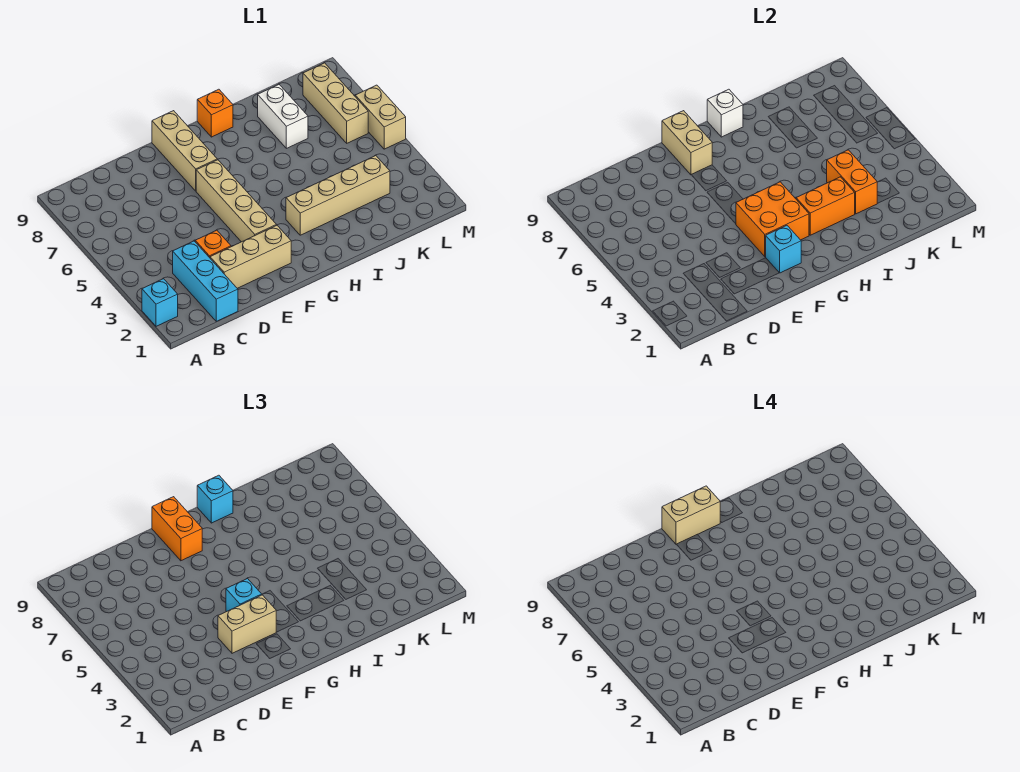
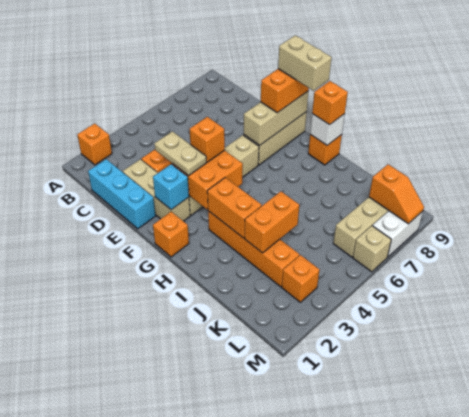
cyan 1x1 brick [142,279,178,326] -> orange 1x1 brick [77,124,112,165]
cyan 1x3 brick [173,241,238,321] -> cyan 1x3 brick turned to [88,159,156,229]
tan 1x2 brick [218,595,276,653] -> tan 1x2 plate [154,131,206,176]
cyan 1x1 brick [226,579,262,611] -> orange 1x1 brick [190,117,225,162]
tan 1x2 brick [662,111,712,175] -> tan 1x3 brick [244,91,309,145]
none -> orange 1x1 brick [153,212,189,257]
tan 1x4 brick [286,156,390,235] -> orange 1x4 brick [208,211,299,287]
cyan 1x1 brick [197,475,233,523] -> orange 1x1 brick [312,81,348,125]
white 1x2 brick [258,85,308,148] -> white 1x2 brick moved to [373,211,423,257]
none -> orange 1x1 brick [282,255,319,302]
none -> orange 1x2 slope [369,164,424,224]
tan 1x2 brick [355,85,406,149] -> tan 1x1 brick [353,226,391,272]

